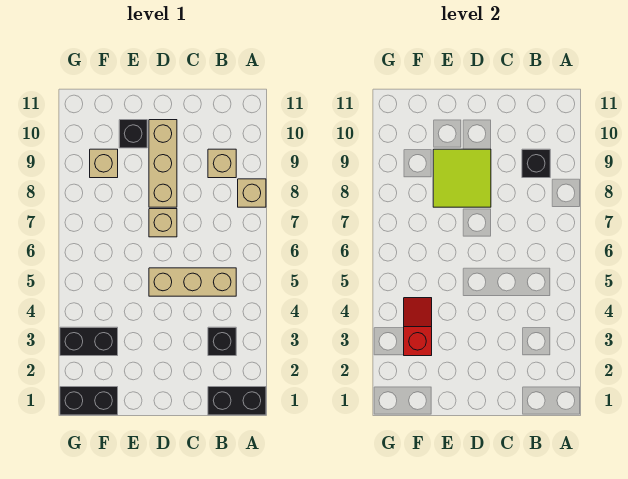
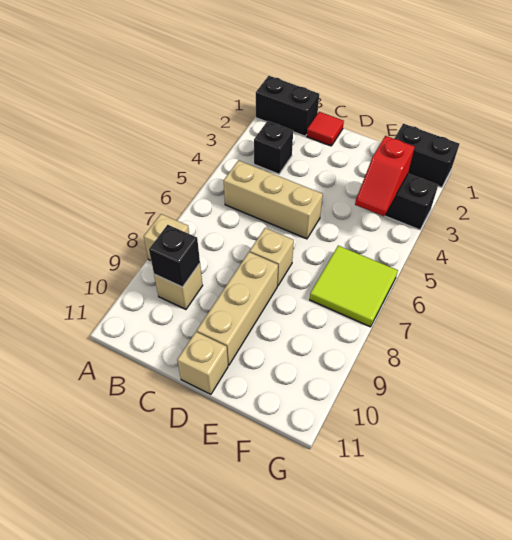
none -> red 1x1 tile [307,112,344,146]
lime 2x2 tile [433,149,491,207] -> lime 2x2 tile moved to [310,246,398,327]
black 1x1 brick [119,120,147,148] -> none
tan 1x1 brick [90,149,118,178] -> tan 1x1 brick moved to [177,332,228,394]

